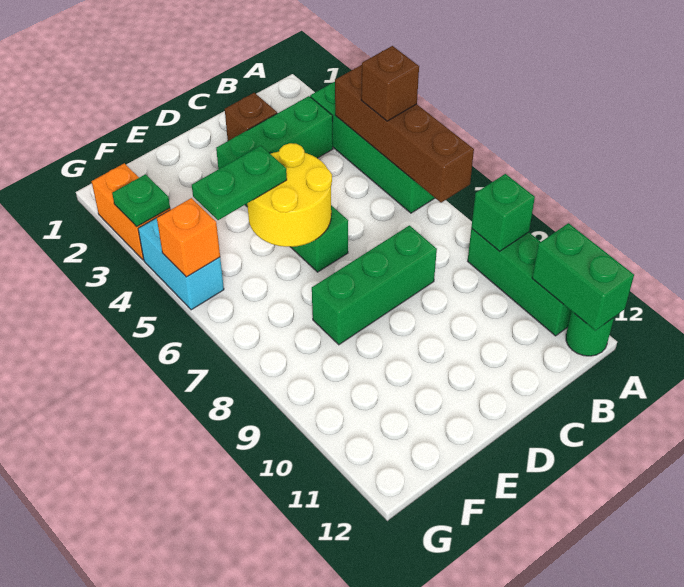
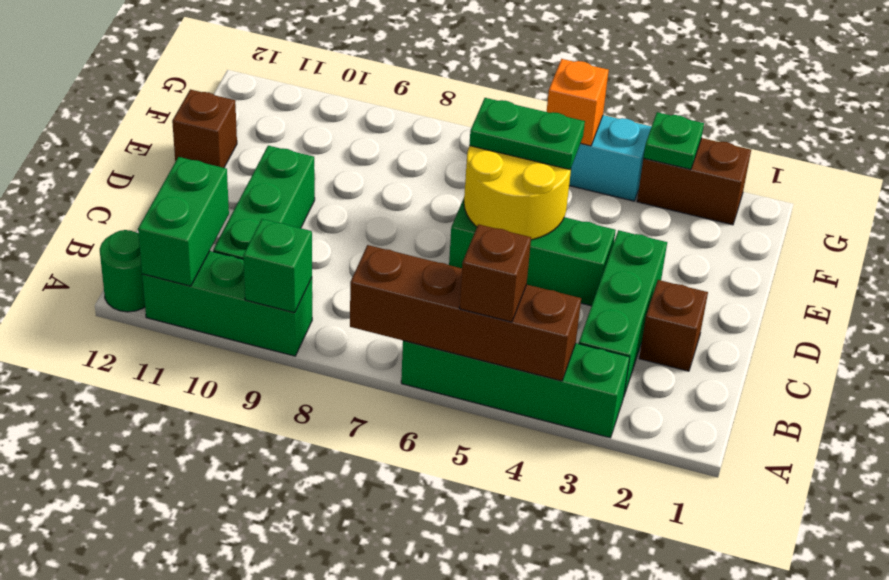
green 1x2 brick [532,223,634,331] -> green 1x2 brick turned to [138,157,229,286]
green 1x3 brick [312,225,437,345] -> green 1x3 brick moved to [213,146,315,259]
green 1x2 plate [192,146,287,220] -> green 1x2 plate turned to [469,98,585,169]
none -> brown 1x1 brick [172,89,237,168]
orange 1x2 brick [92,163,170,260] -> brown 1x2 brick [637,138,751,225]

